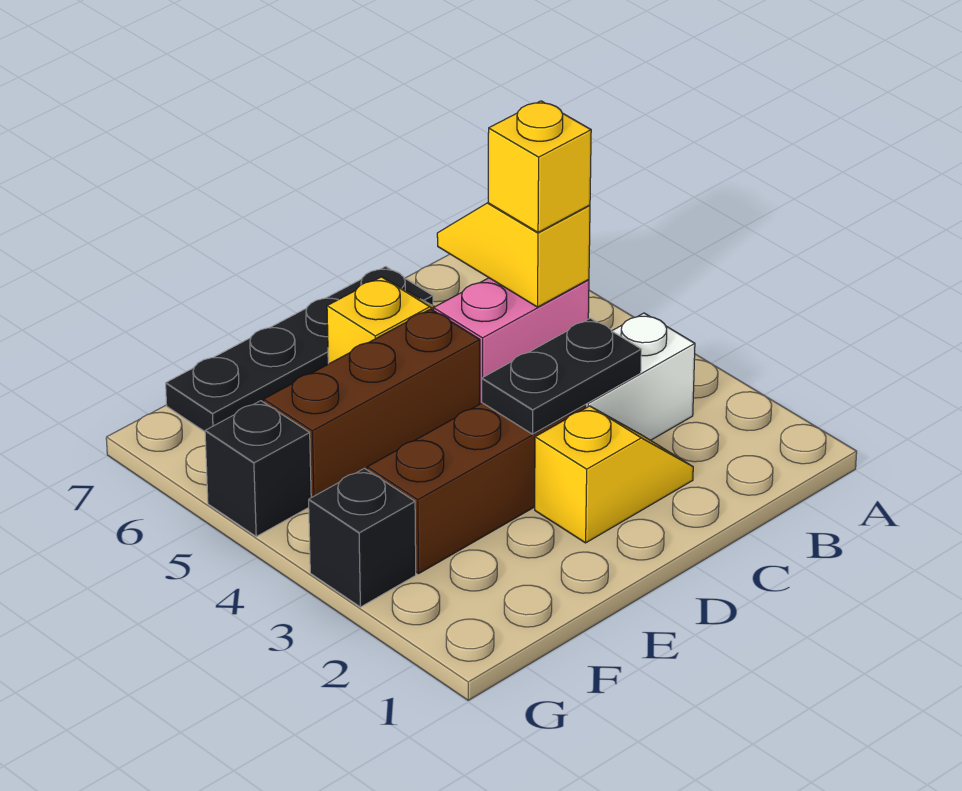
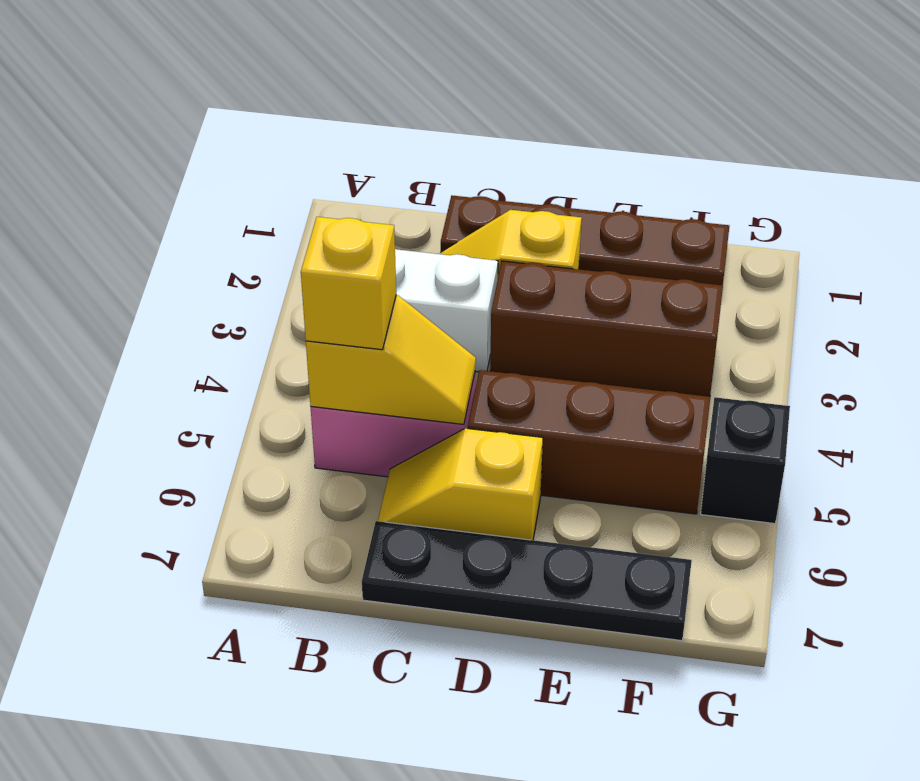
yellow 1x2 slope [437,203,590,307] -> yellow 1x2 slope turned to [306,295,476,424]
none -> brown 1x4 plate [441,196,729,285]
black 1x2 plate [482,318,641,434] -> none
black 1x1 brick [309,468,416,607] -> none

